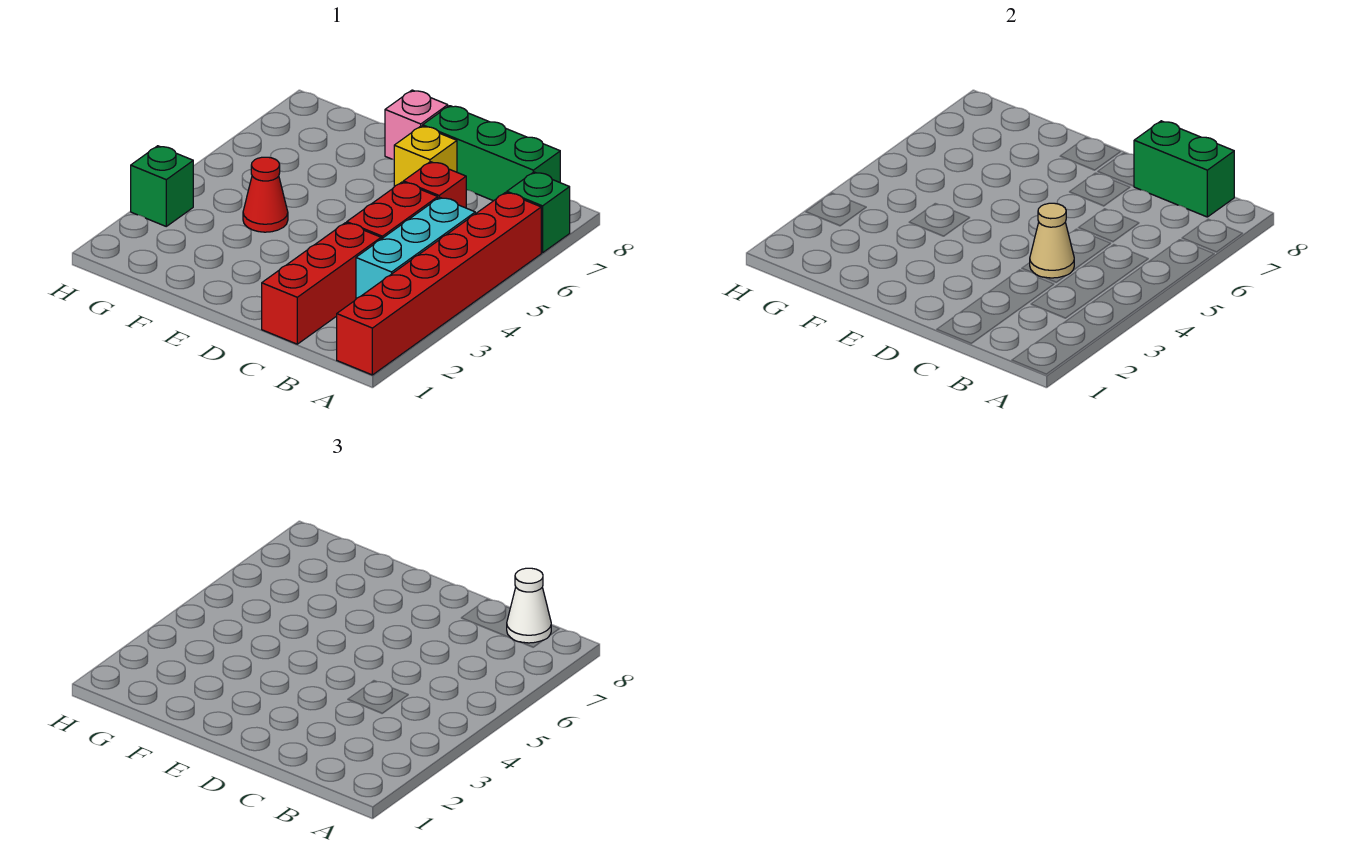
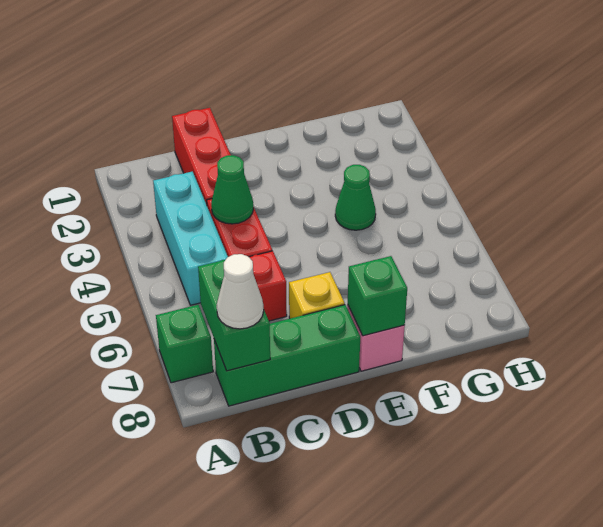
red 1x6 brick [337,192,541,375] -> none
green 1x2 brick [1134,121,1234,217] -> green 1x2 brick turned to [198,260,270,371]
tan 1x1 cone [1030,203,1074,278] -> green 1x1 cone [211,155,253,224]
red 1x1 cone [243,157,288,232] -> green 1x1 cone [335,165,376,230]
green 1x1 brick [131,146,193,226] -> green 1x1 brick moved to [348,256,407,336]

